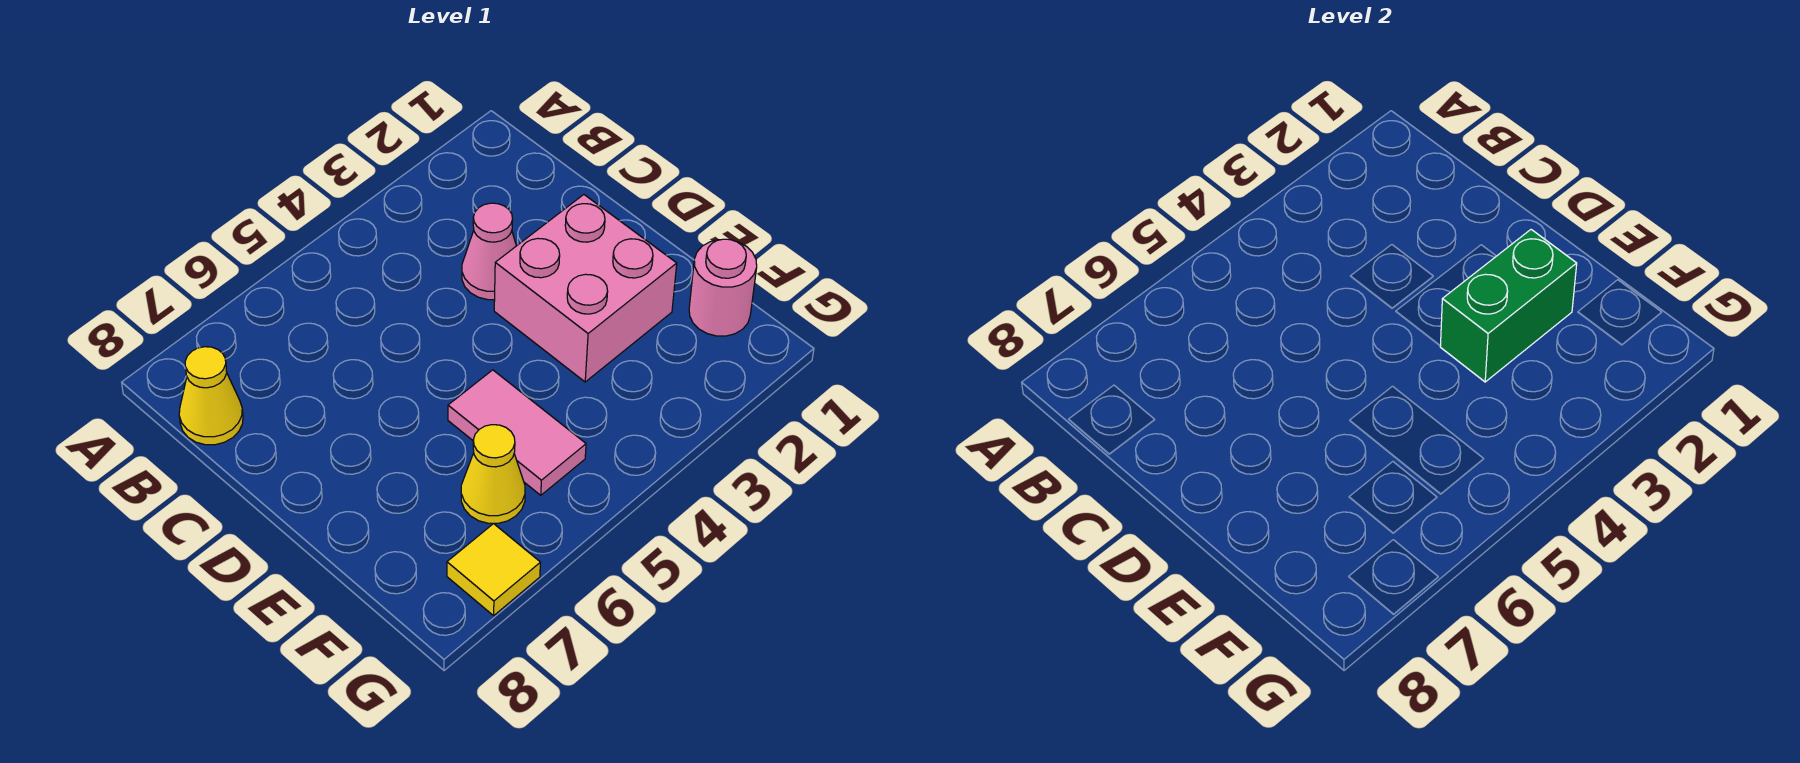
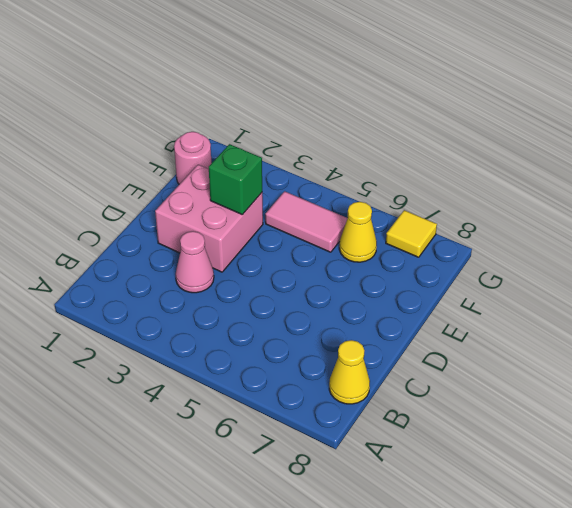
green 1x2 brick [1440,230,1577,382] -> green 1x1 brick [209,144,262,215]
pink 1x2 tile [448,370,586,495] -> pink 1x2 tile turned to [265,191,348,252]

